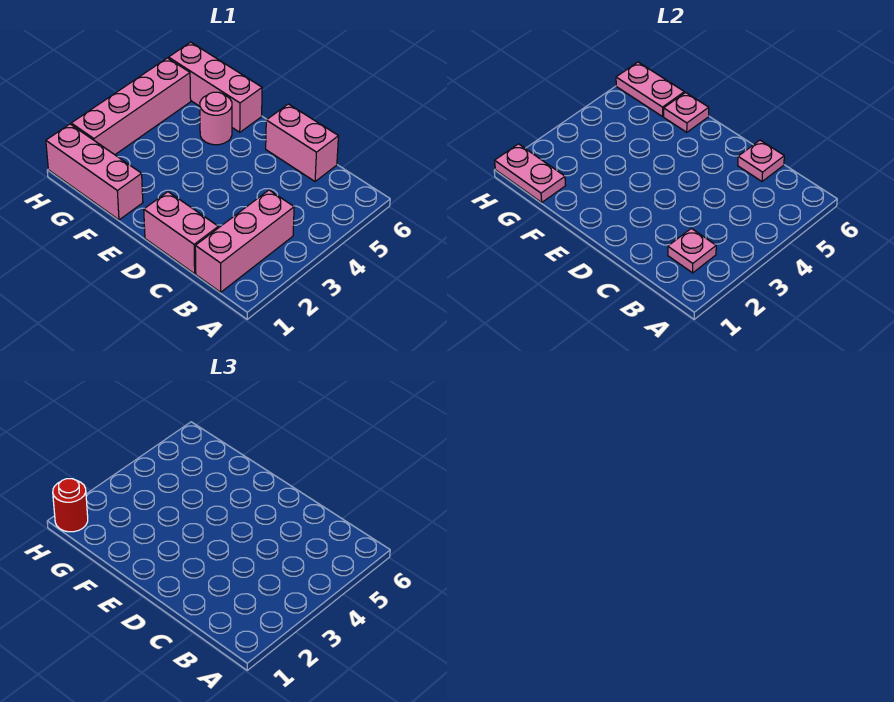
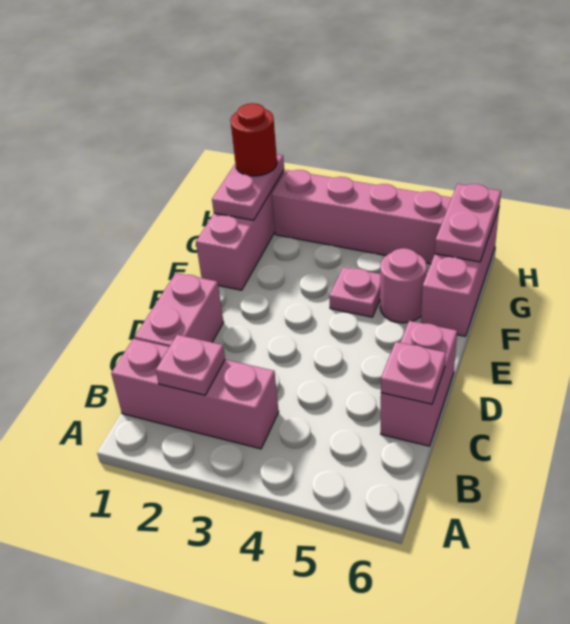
pink 1x1 plate [664,93,709,132] -> pink 1x1 plate moved to [329,267,380,317]

